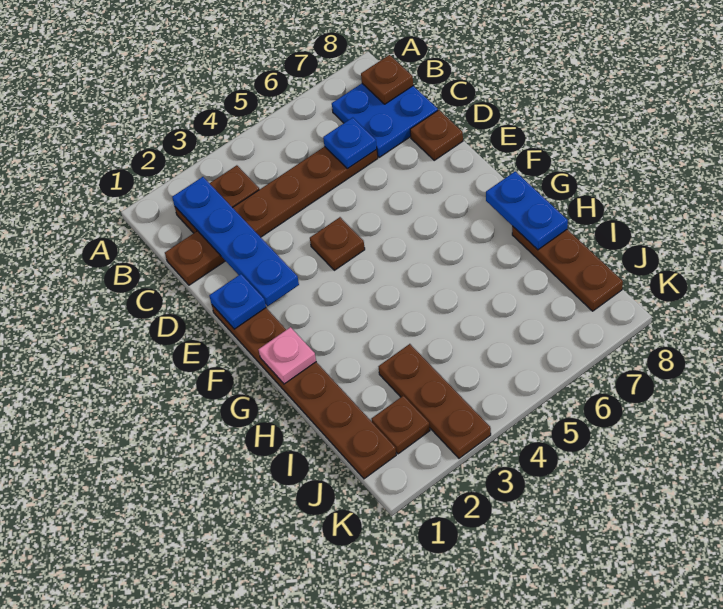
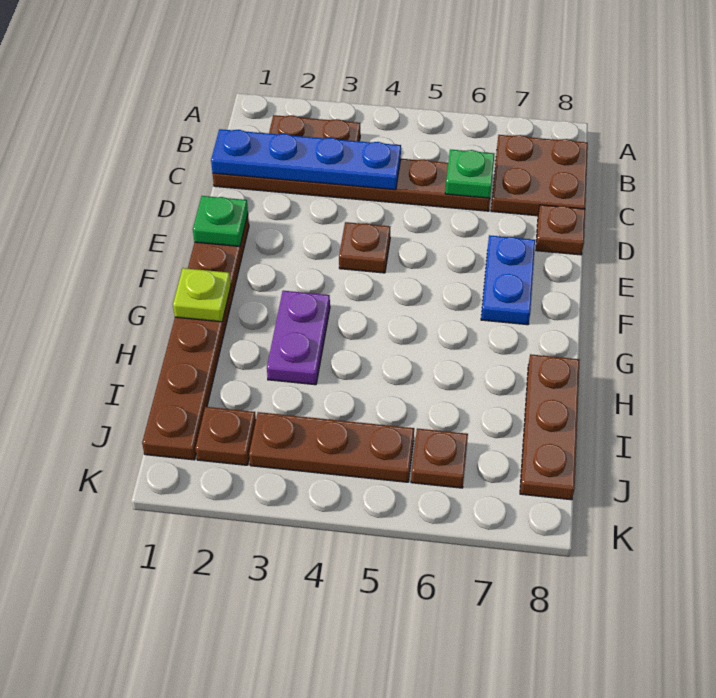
blue 1x4 plate [172,177,299,306] -> blue 1x4 plate turned to [211,129,401,190]
blue 2x2 plate [332,84,438,157] -> brown 2x2 plate [491,135,588,216]
brown 1x1 plate [361,55,413,104] -> brown 1x1 plate moved to [411,429,468,488]
blue 1x1 plate [323,118,377,169] -> green 1x1 plate [445,150,494,198]
blue 1x1 plate [209,274,266,329] -> green 1x1 plate [193,196,248,246]
pink 1x1 plate [259,327,316,384] -> lime 1x1 plate [173,268,231,322]
none -> purple 1x2 plate [267,291,330,385]
blue 1x2 plate [486,171,568,250] -> blue 1x2 plate moved to [481,235,535,325]
brown 1x3 plate [379,344,491,458] -> brown 1x3 plate turned to [249,412,414,482]

